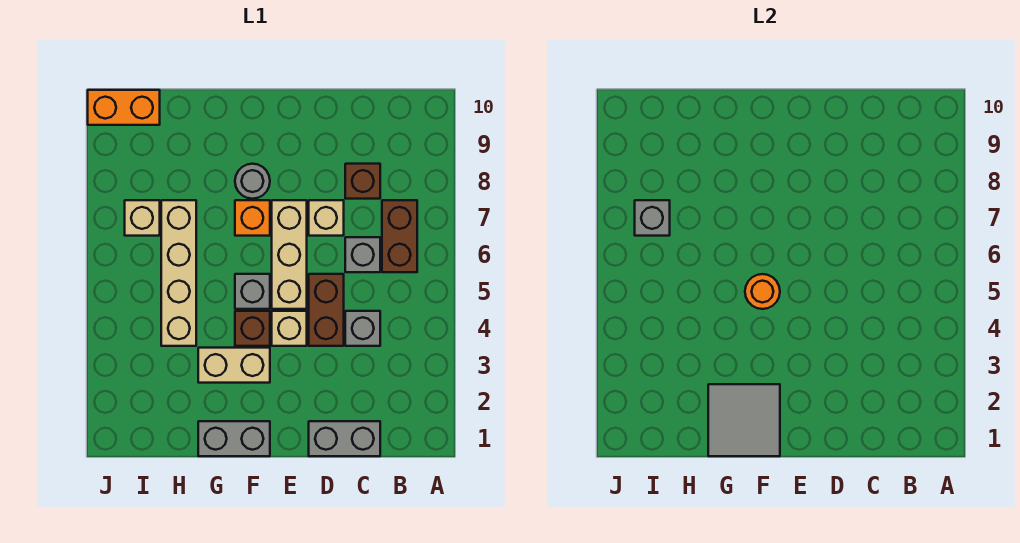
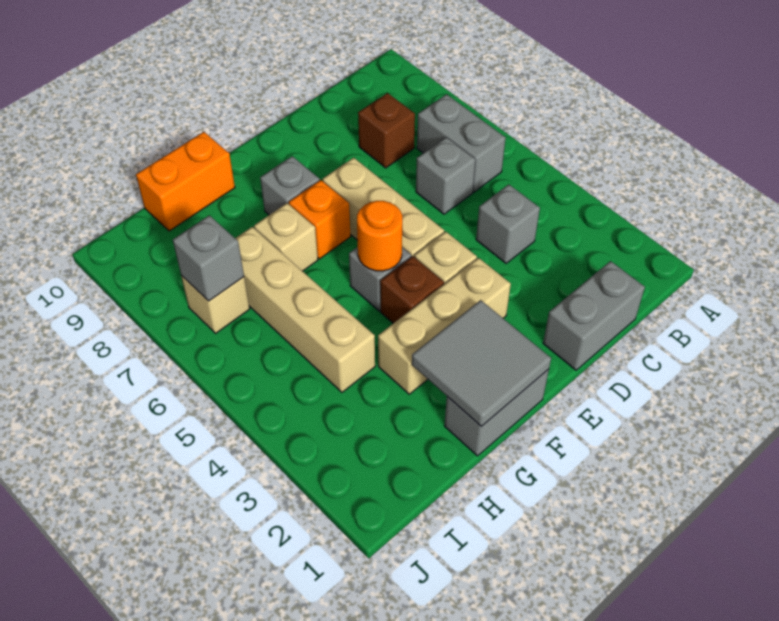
brown 1x2 brick [382,200,417,272] -> grey 1x2 brick [417,94,506,192]
brown 1x2 brick [309,274,344,346] -> none
tan 1x1 brick [309,200,344,236] -> tan 1x1 brick moved to [254,203,318,271]
tan 1x2 brick [198,348,270,383] -> tan 1x3 brick [378,258,511,394]
grey 1x1 round brick [235,164,270,199] -> grey 1x1 brick [260,156,320,215]
orange 1x2 brick [88,90,160,125] -> orange 1x2 brick moved to [136,132,235,231]

